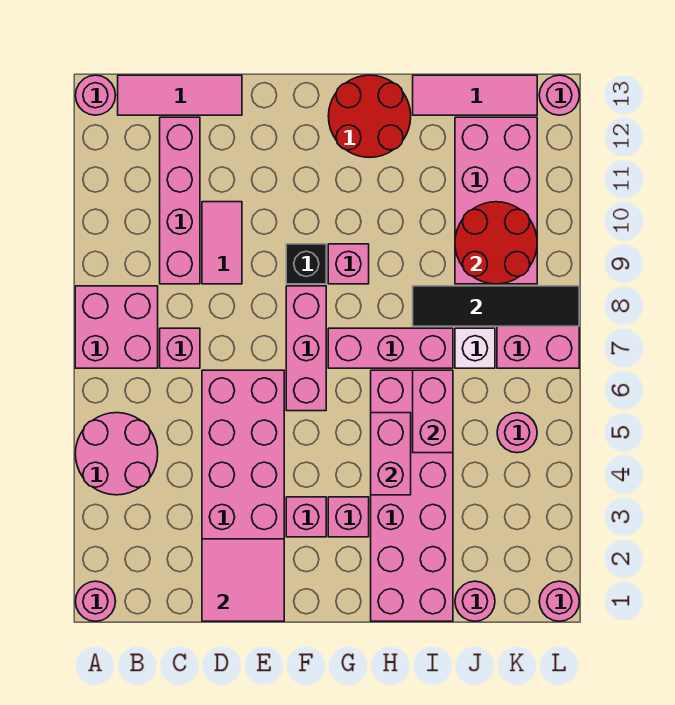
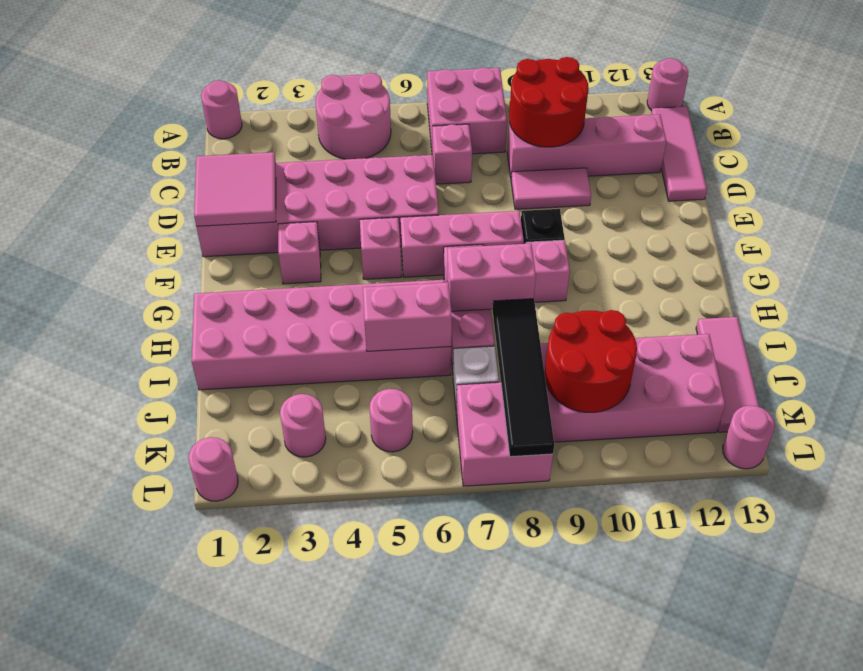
pink 1x1 brick [328,497,369,537] -> pink 1x1 brick moved to [360,217,401,279]
red 2x2 round brick [328,75,411,158] -> red 2x2 round brick moved to [509,57,589,147]
pink 1x2 brick [371,413,411,495] -> pink 1x2 brick moved to [447,243,536,311]
pink 1x1 round brick [455,581,495,621] -> pink 1x1 round brick moved to [280,394,326,457]

